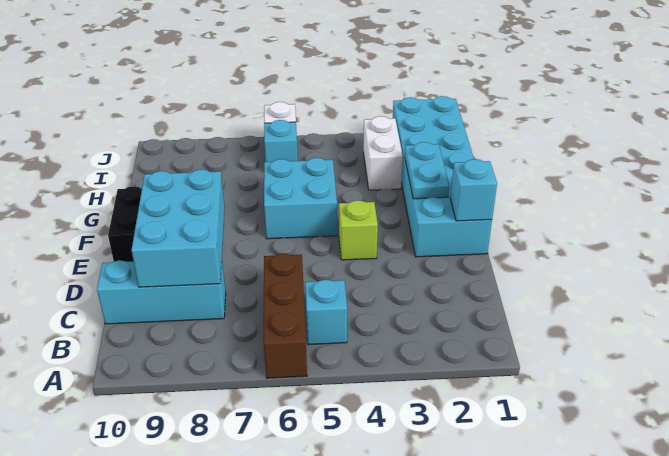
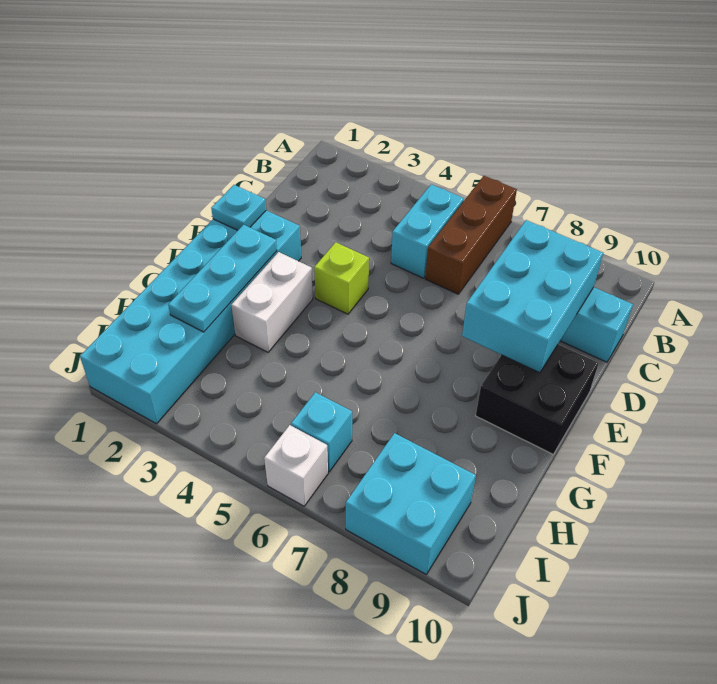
cyan 1x1 brick [305,280,347,345] -> cyan 1x2 brick [391,184,464,278]
cyan 1x1 brick [450,159,497,221] -> cyan 1x1 plate [211,185,266,230]
cyan 1x2 plate [405,142,449,199] -> cyan 1x3 plate [168,225,277,332]
cyan 2x2 brick [264,158,337,239] -> cyan 2x2 brick moved to [346,433,476,574]
white 1x2 brick [363,116,403,190] -> white 1x2 brick moved to [231,252,313,352]

